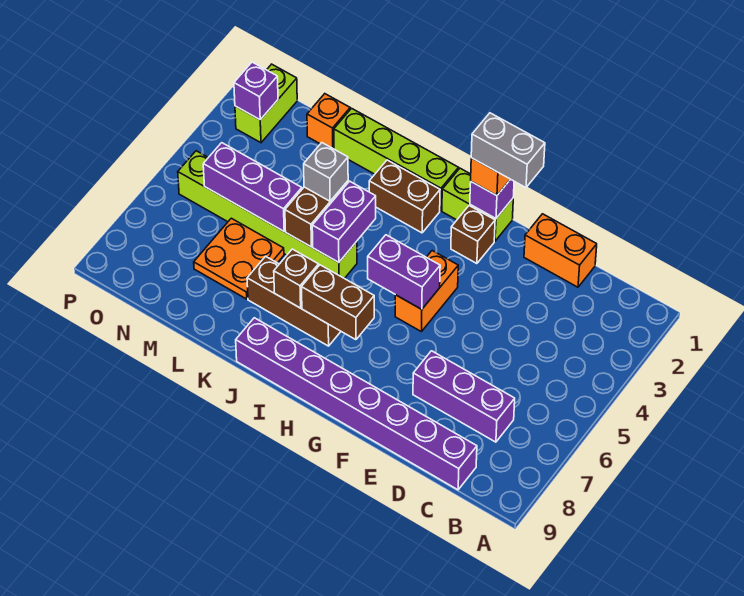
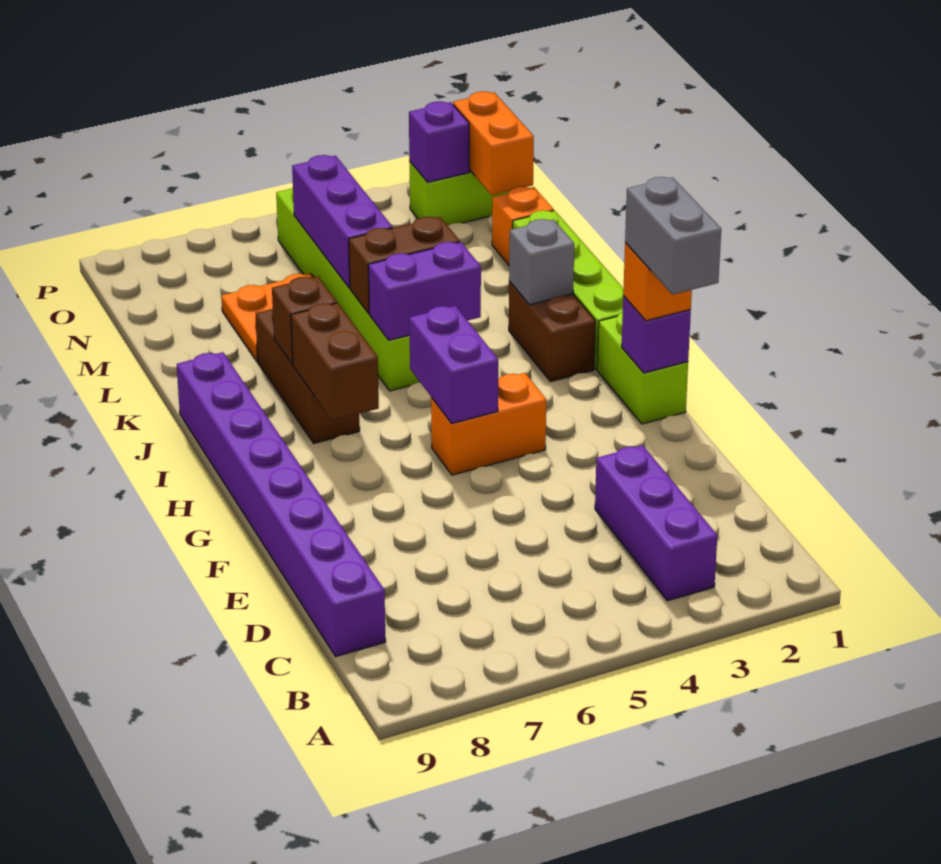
purple 1x3 brick [413,351,515,442] -> purple 1x3 brick moved to [595,445,717,601]
orange 1x2 brick [524,214,597,287] -> orange 1x2 brick moved to [453,91,534,195]
brown 1x1 brick [451,206,495,264] -> none
grey 1x1 brick [304,143,348,201] -> grey 1x1 brick moved to [509,219,574,305]

